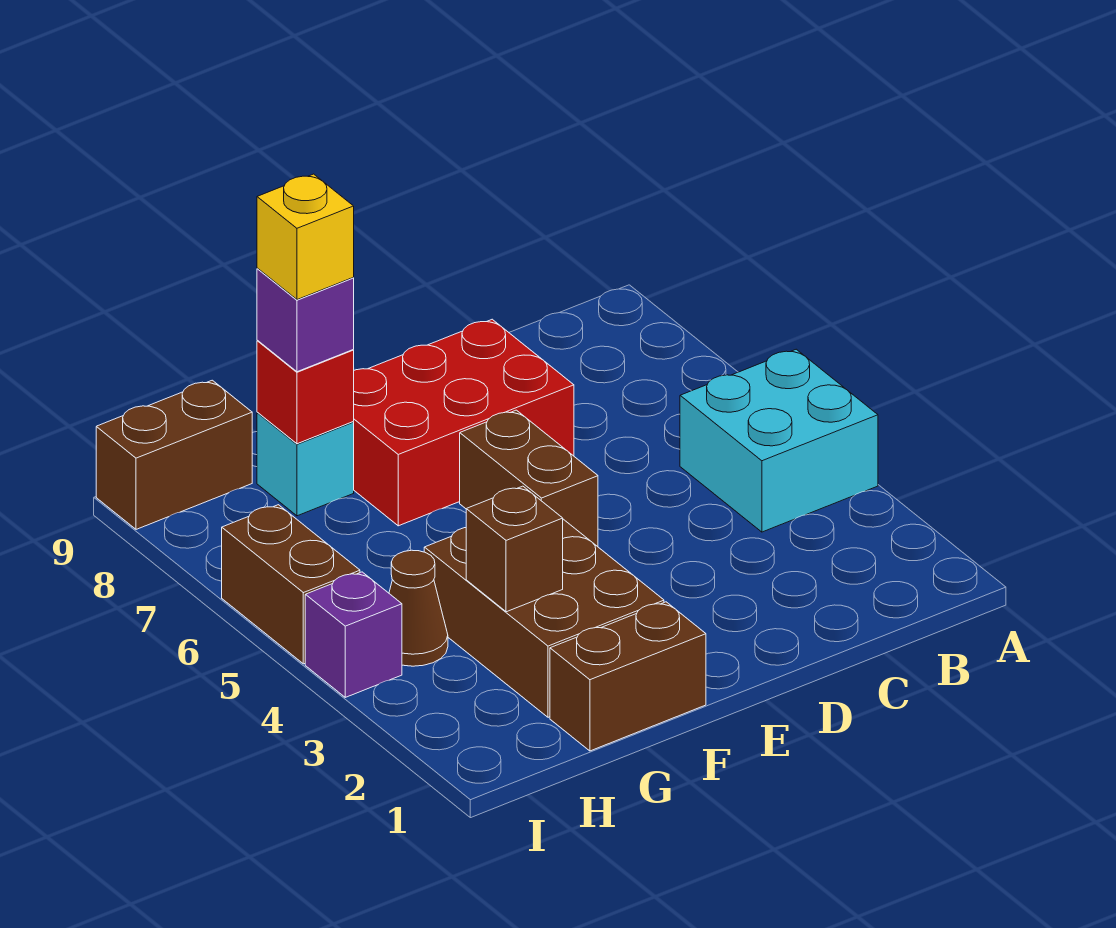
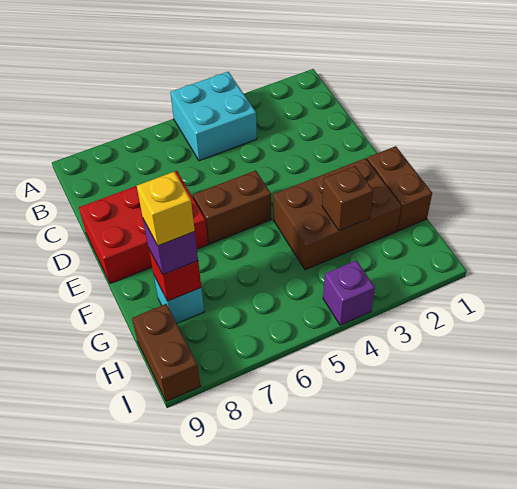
red 2x3 brick [353,319,574,526] -> red 2x3 brick turned to [79,171,208,284]
brown 1x1 cone [389,550,448,666] -> none
brown 1x2 brick [222,505,360,664] -> none

